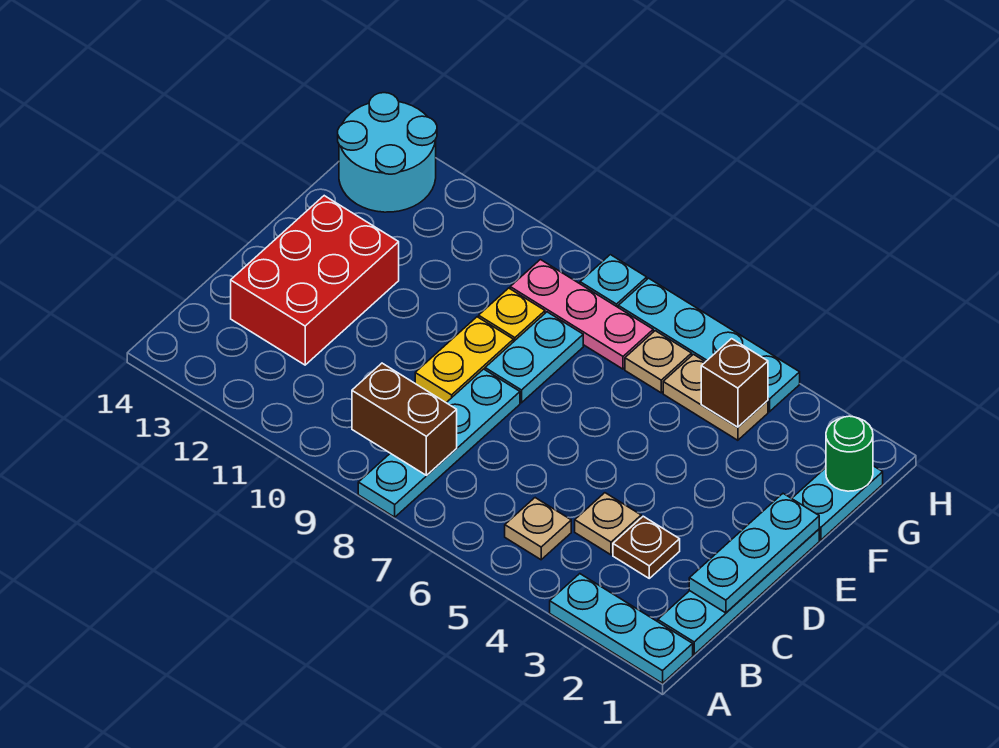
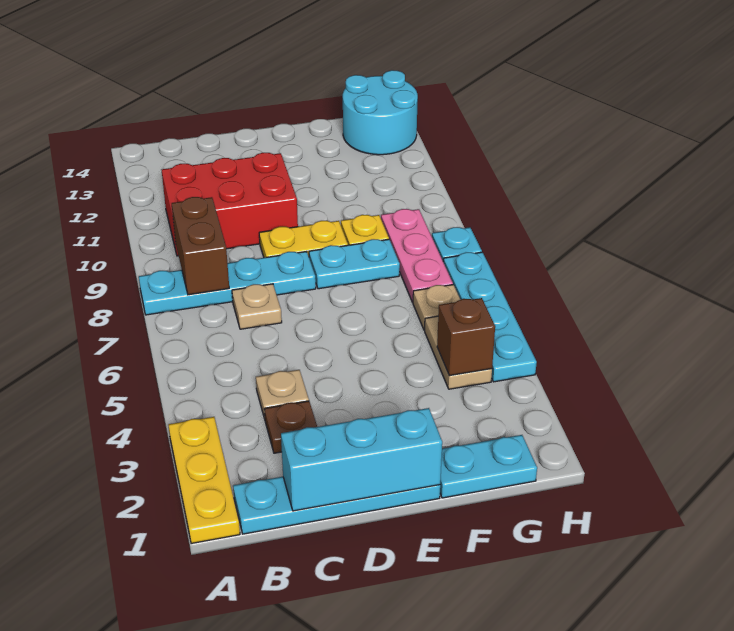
cyan 1x3 plate [550,574,693,683] -> yellow 1x3 plate [169,417,240,543]
tan 1x1 plate [505,498,571,560] -> tan 1x1 plate moved to [232,284,282,329]
cyan 1x3 plate [689,494,819,613] -> cyan 1x3 brick [281,408,442,511]
red 2x3 brick [231,196,399,365] -> red 2x3 brick moved to [162,153,298,256]
green 1x1 round brick [826,416,873,491] -> none

